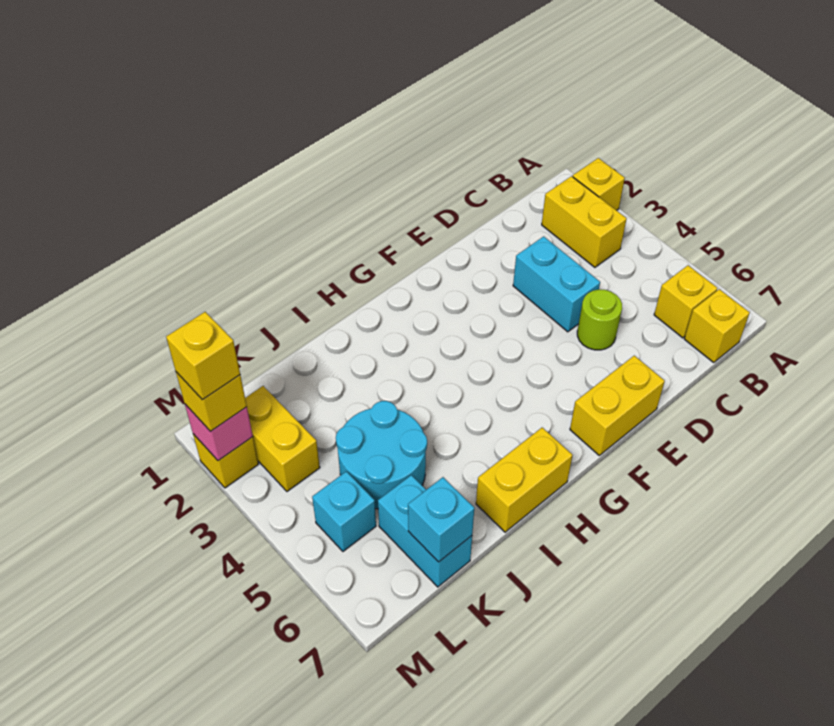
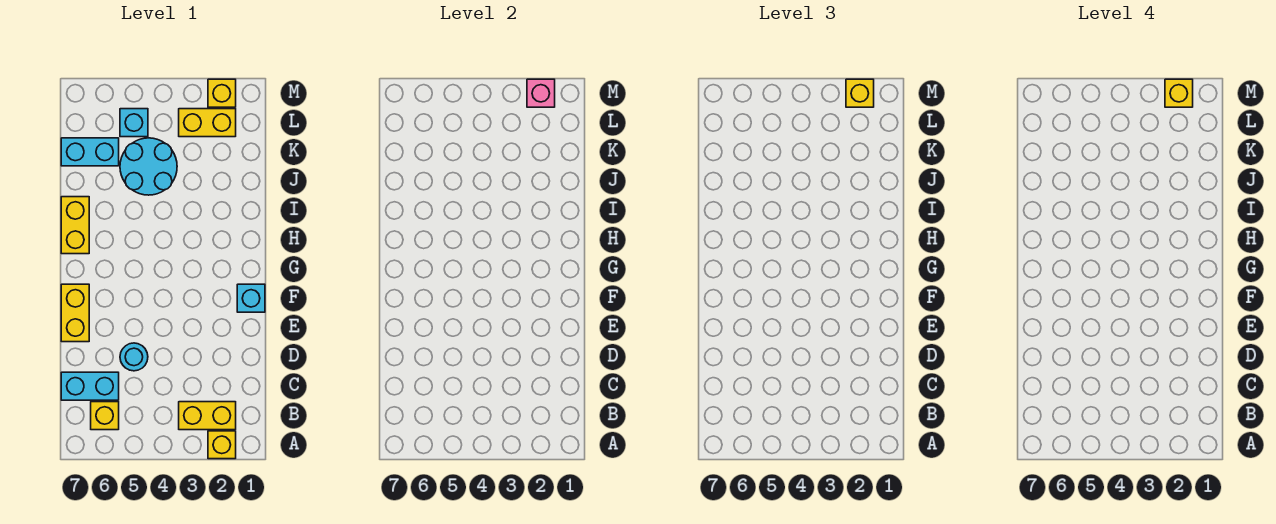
yellow 1x1 brick [684,289,750,363] -> none
cyan 1x2 brick [513,236,600,332] -> cyan 1x2 brick moved to [61,372,119,400]
lime 1x1 round brick [577,289,622,350] -> cyan 1x1 round brick [120,343,148,371]
cyan 1x1 brick [408,477,474,562] -> cyan 1x1 brick moved to [237,284,265,312]

